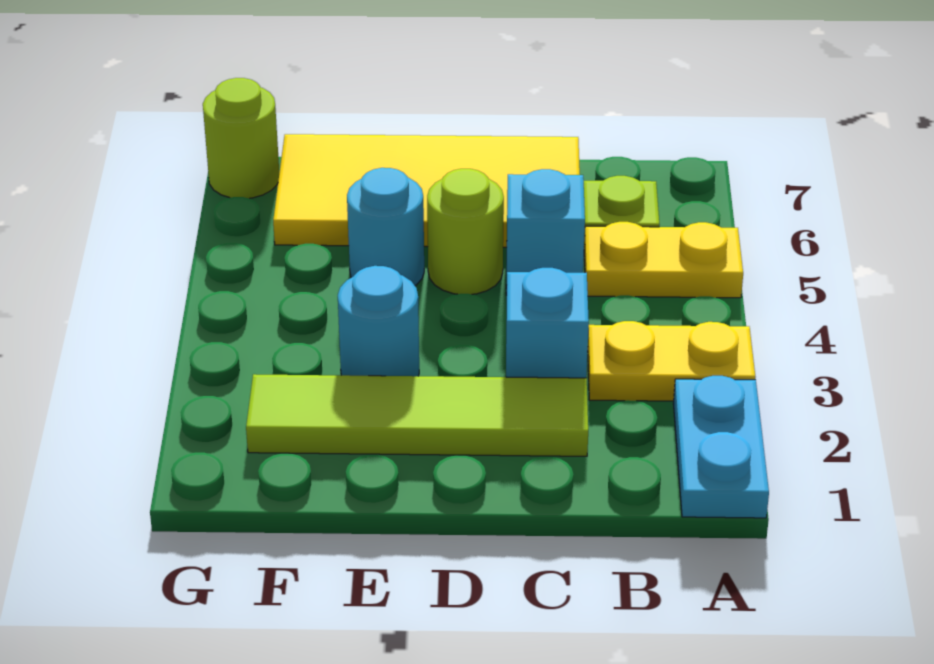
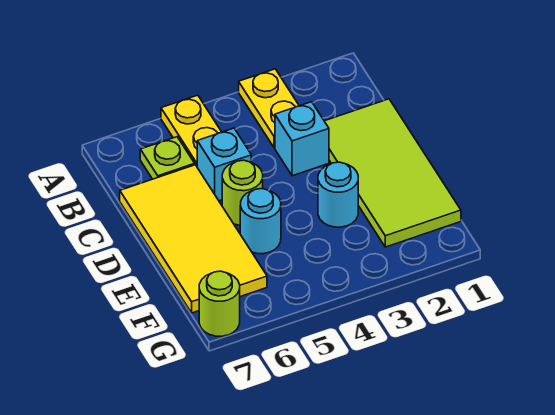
cyan 1x2 plate [673,376,769,518] -> none
lime 1x4 tile [246,374,588,456] -> lime 2x4 tile [325,99,461,247]

